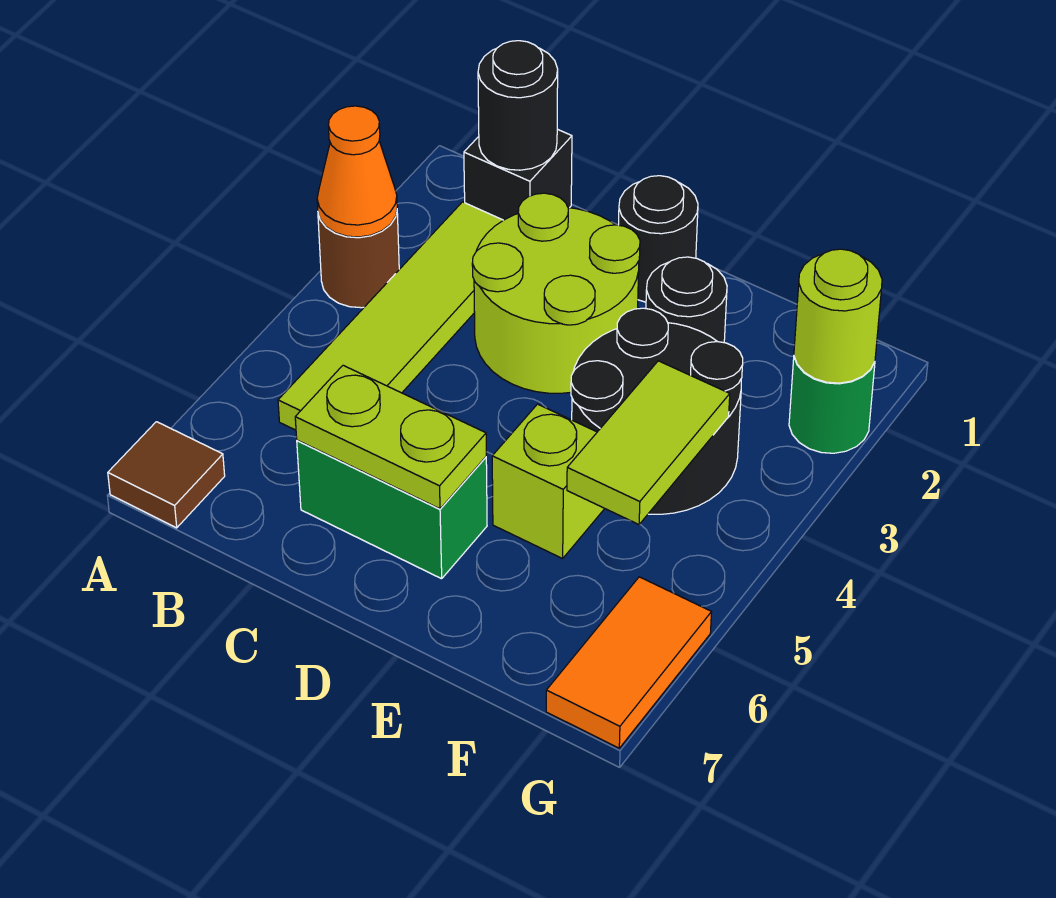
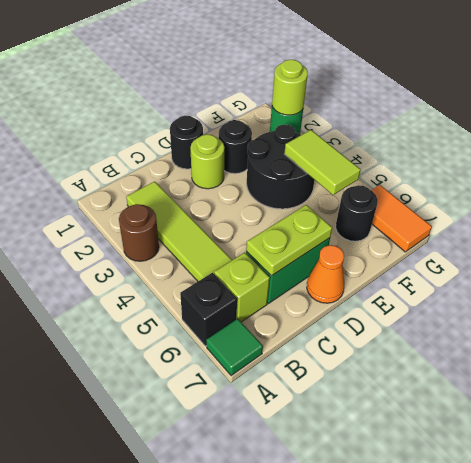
orange 1x1 cone [317,106,397,237] -> orange 1x1 cone moved to [307,245,344,303]
brown 1x1 tile [108,422,225,528] -> green 1x1 tile [206,319,263,376]
black 1x1 brick [464,129,572,220] -> black 1x1 brick moved to [180,273,237,346]
black 1x1 round brick [478,41,558,170] -> black 1x1 round brick moved to [336,185,378,241]
lime 2x2 round brick [472,193,640,393] -> lime 1x1 round brick [190,134,224,189]
lime 1x1 brick [492,404,605,558] -> lime 1x1 brick moved to [214,253,270,322]

